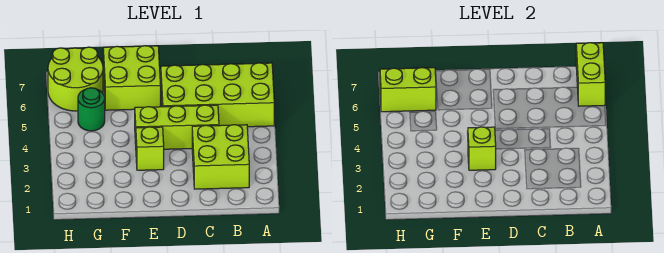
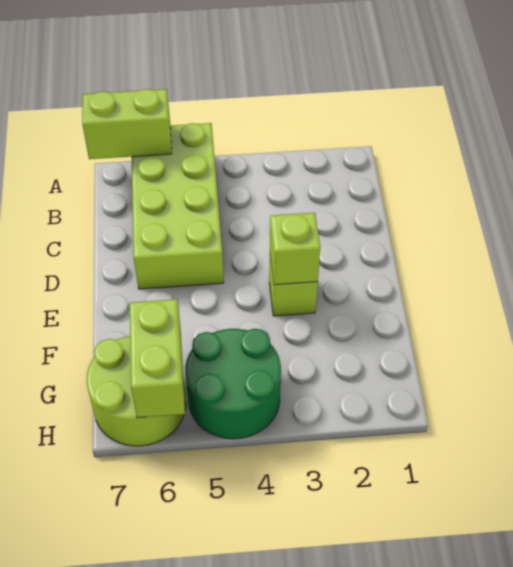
lime 2x2 brick [192,125,249,189] -> none
lime 1x3 brick [135,105,219,149] -> none
lime 2x2 brick [103,46,161,110] -> none
green 1x1 round brick [78,88,105,131] -> green 2x2 round brick [185,329,281,439]

